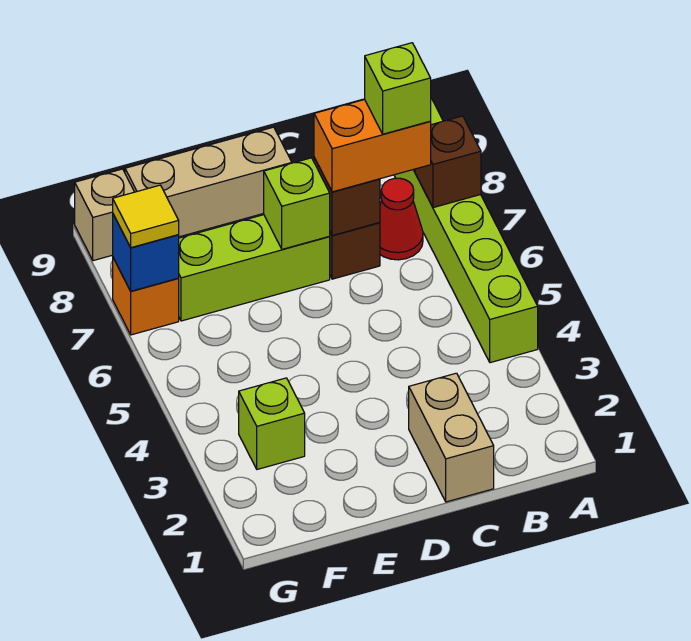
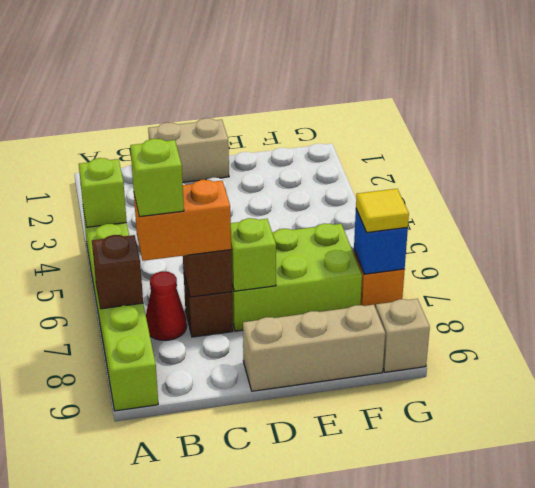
tan 1x2 brick [409,373,494,502] -> tan 1x2 brick turned to [148,118,229,182]
lime 1x3 brick [178,215,330,321] -> lime 2x3 brick [232,223,362,331]
lime 1x1 brick [239,378,305,469] -> lime 1x1 brick moved to [79,158,127,227]

